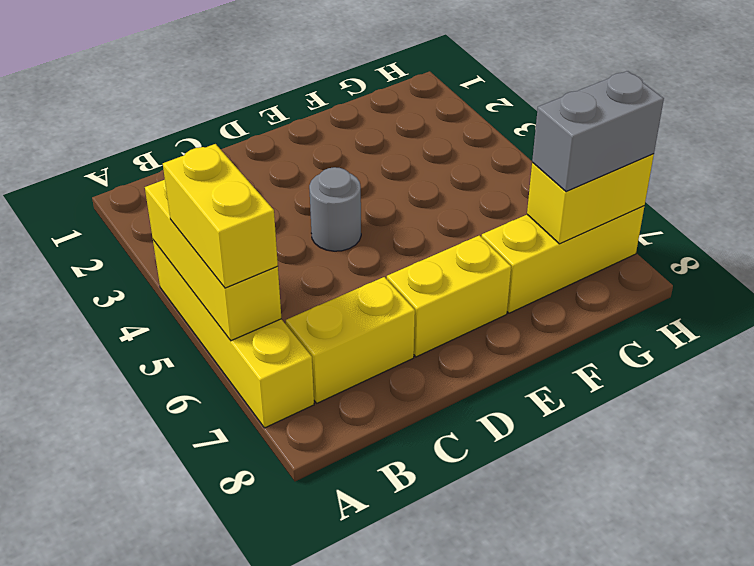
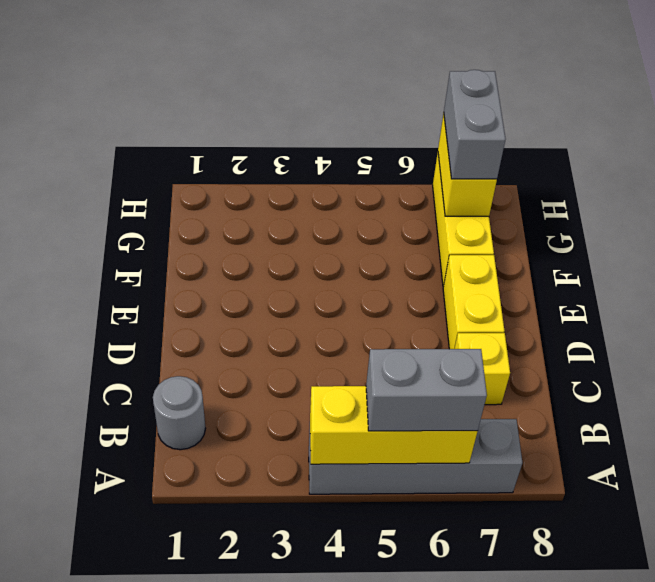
yellow 1x4 brick [153,240,314,428] -> grey 1x4 brick [309,419,522,494]
yellow 1x2 brick [163,144,278,288] -> grey 1x2 brick [366,349,487,431]
yellow 1x2 brick [286,277,415,403] -> yellow 1x1 brick [455,333,510,405]
grey 1x1 round brick [309,167,361,251] -> grey 1x1 round brick moved to [153,376,206,450]

